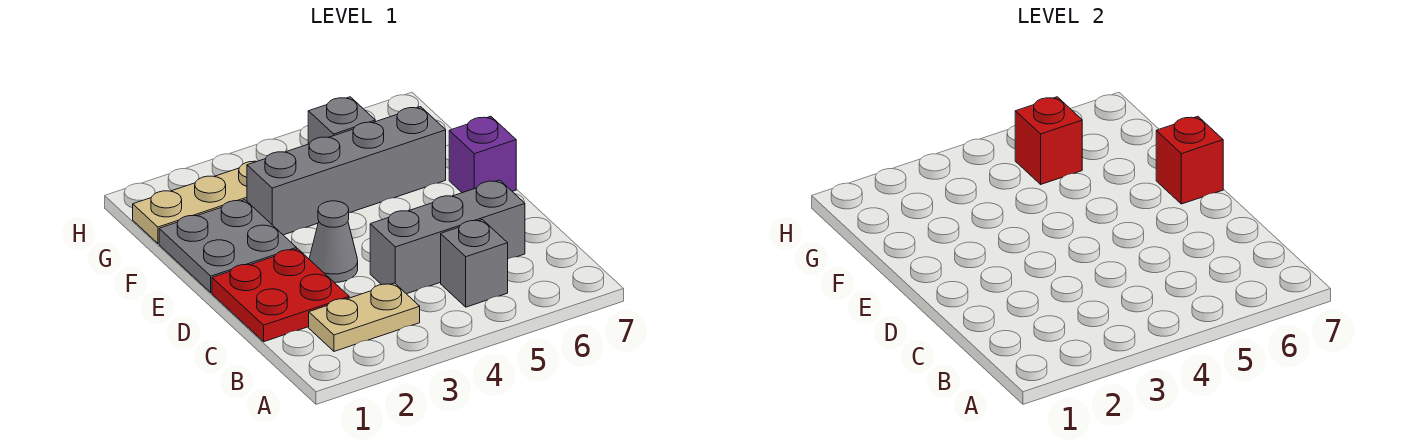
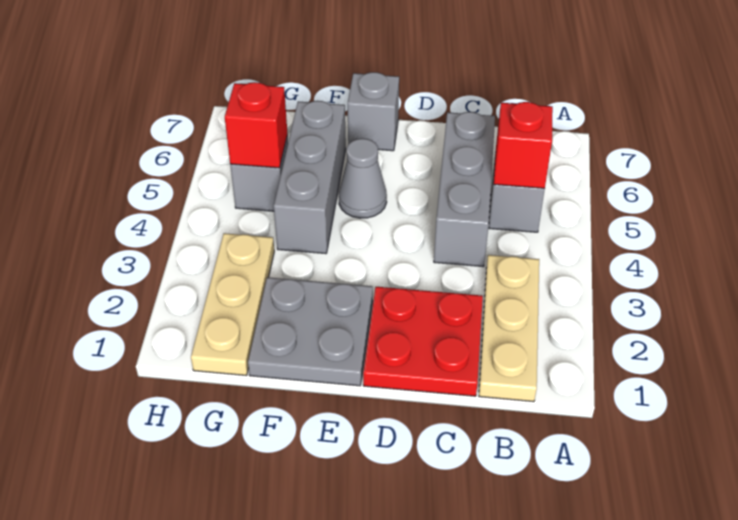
tan 1x2 plate [309,283,420,351] -> tan 1x3 plate [479,255,539,402]
grey 1x1 cone [309,201,358,283] -> grey 1x1 cone moved to [339,139,387,218]
purple 1x1 brick [449,116,516,193] -> grey 1x1 brick [348,72,399,151]
red 1x1 brick [1156,116,1223,204] -> red 1x1 brick moved to [494,102,553,188]
grey 1x4 brick [247,107,446,235] -> grey 1x3 brick [274,101,346,254]

